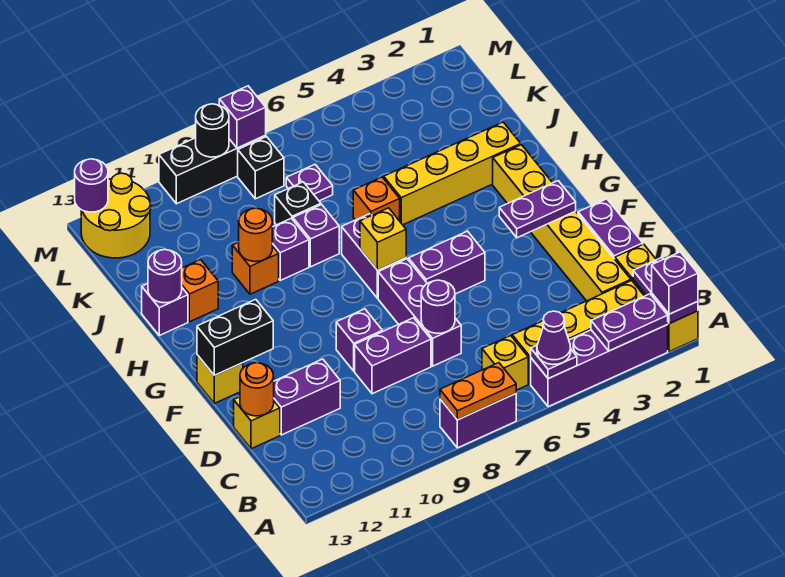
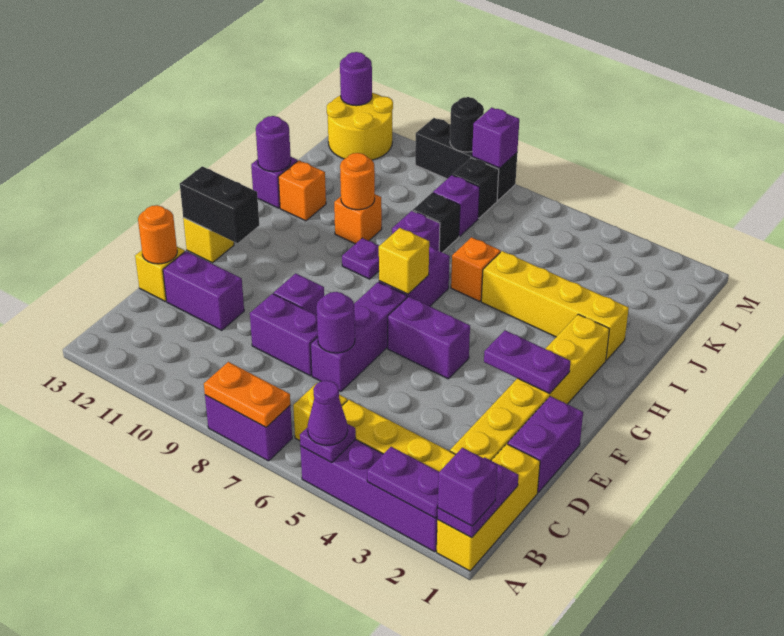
purple 1x1 brick [272,218,309,280] -> purple 1x1 brick moved to [433,175,480,236]
purple 1x1 plate [286,165,333,201] -> purple 1x1 plate moved to [342,238,379,279]

